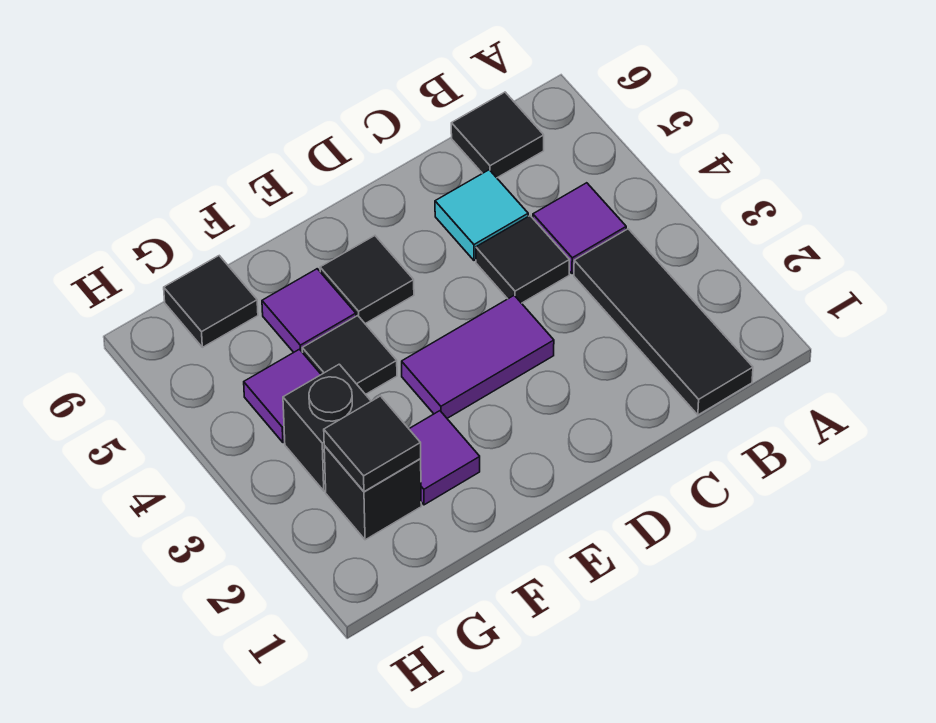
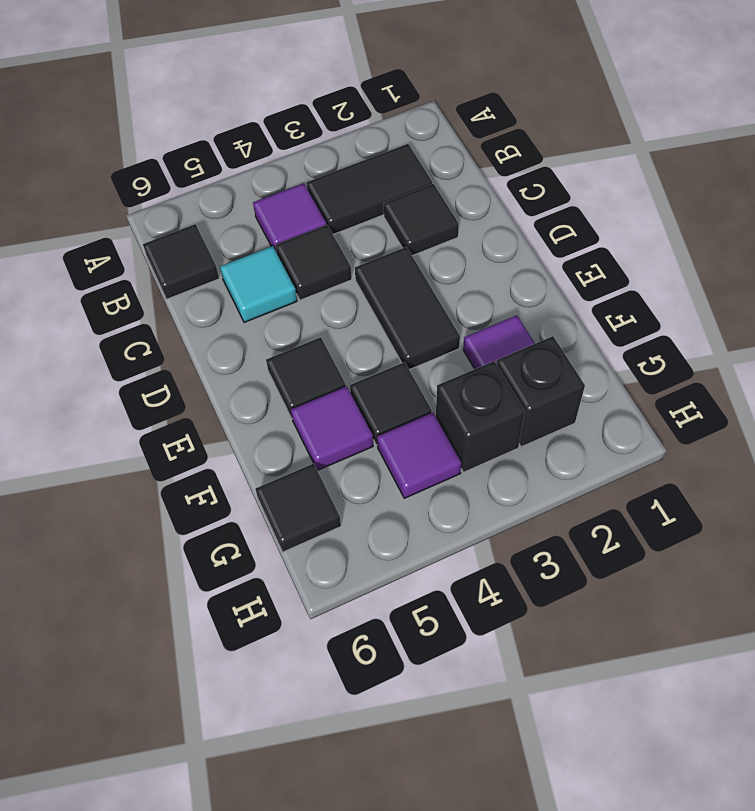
black 1x3 tile [574,229,753,415] -> black 1x2 tile [307,144,432,234]
purple 1x2 tile [402,295,554,418] -> black 1x2 tile [355,247,460,370]
black 1x1 tile [324,396,421,492] -> black 1x1 tile moved to [384,184,459,256]

